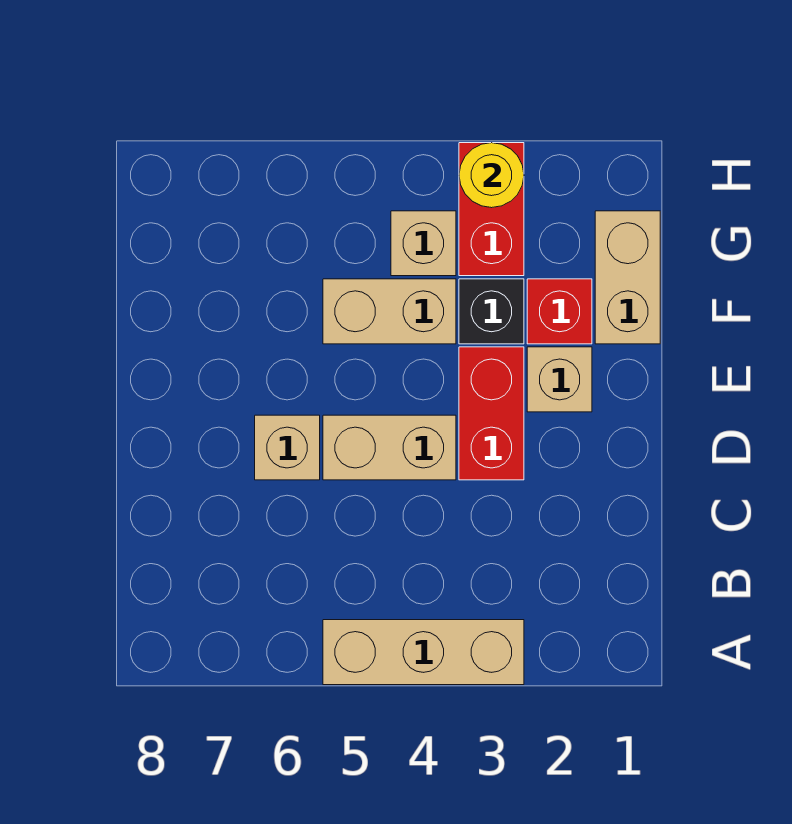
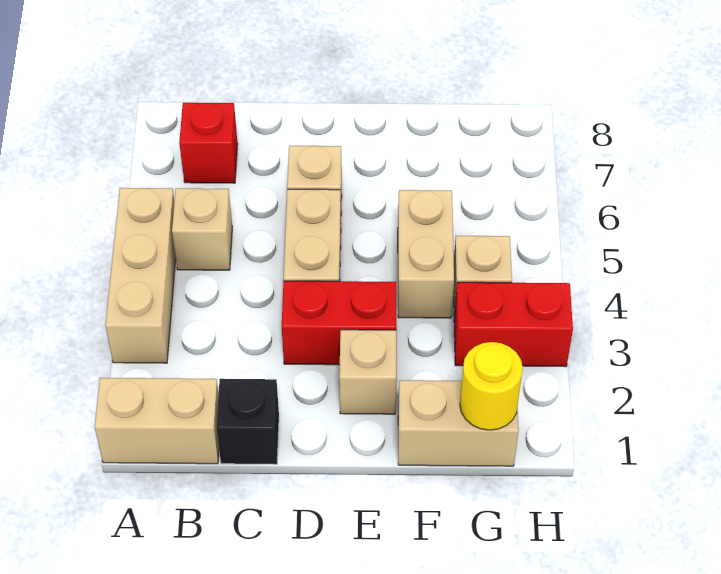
none -> tan 1x2 brick [95,378,219,464]
none -> tan 1x1 brick [172,188,232,270]
red 1x1 brick [527,279,592,344] -> red 1x1 brick moved to [179,103,238,183]
black 1x1 brick [459,279,524,344] -> black 1x1 brick moved to [216,379,279,464]
yellow 1x1 round brick [459,143,524,208] -> yellow 1x1 round brick moved to [460,342,523,430]

